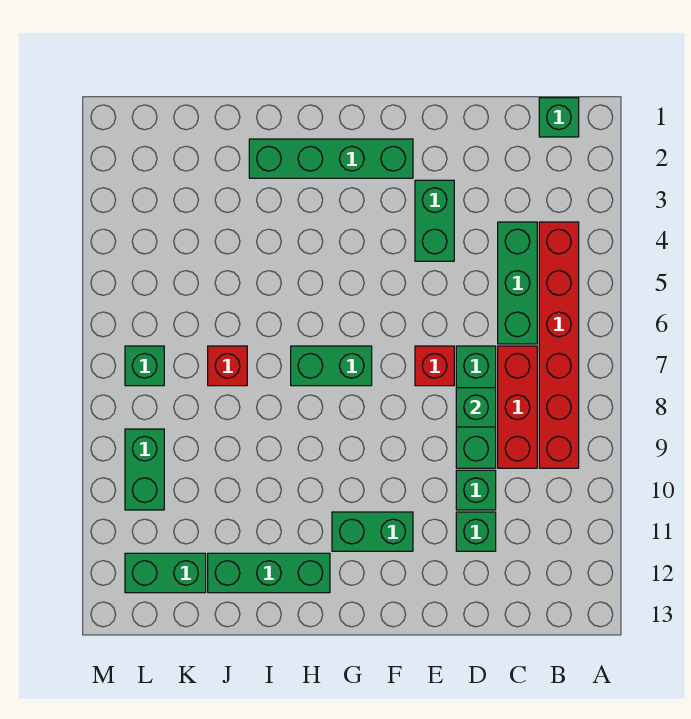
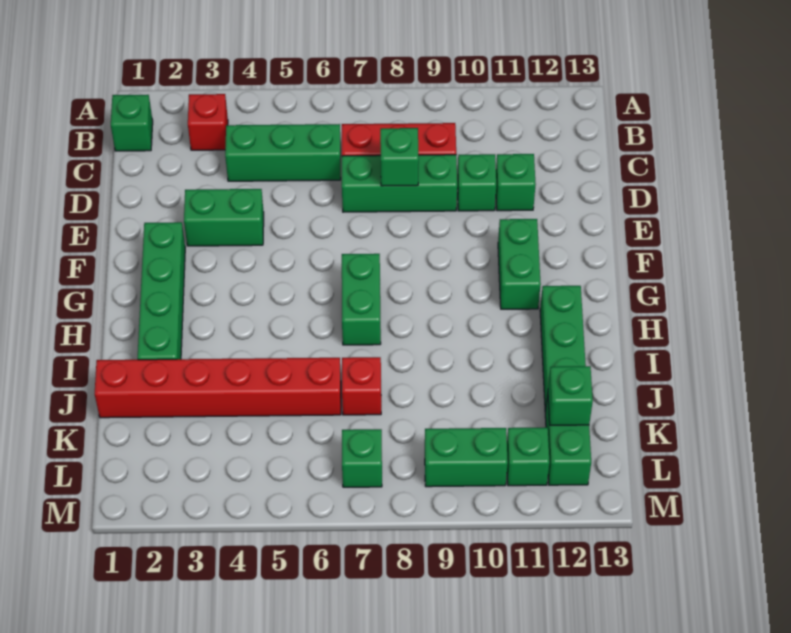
red 1x6 brick [539,222,579,468] -> red 1x6 brick moved to [95,358,341,418]
red 1x1 brick [415,346,454,386] -> red 1x1 brick moved to [188,94,228,150]
none -> green 1x1 brick [548,366,593,425]
none -> green 1x1 brick [507,427,550,486]

